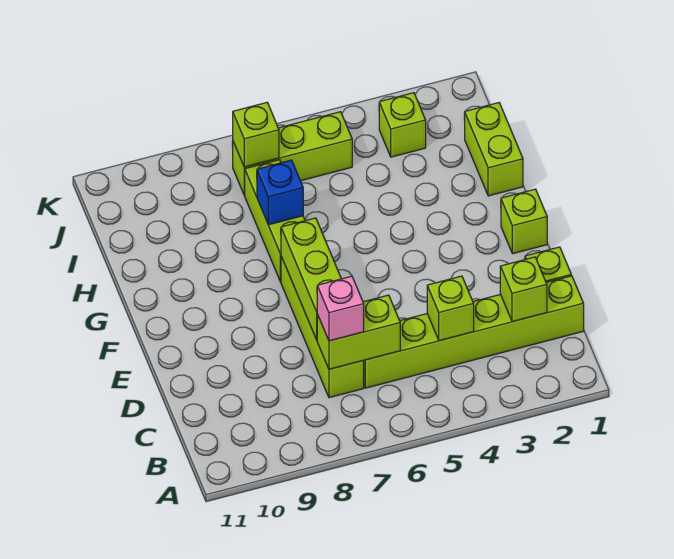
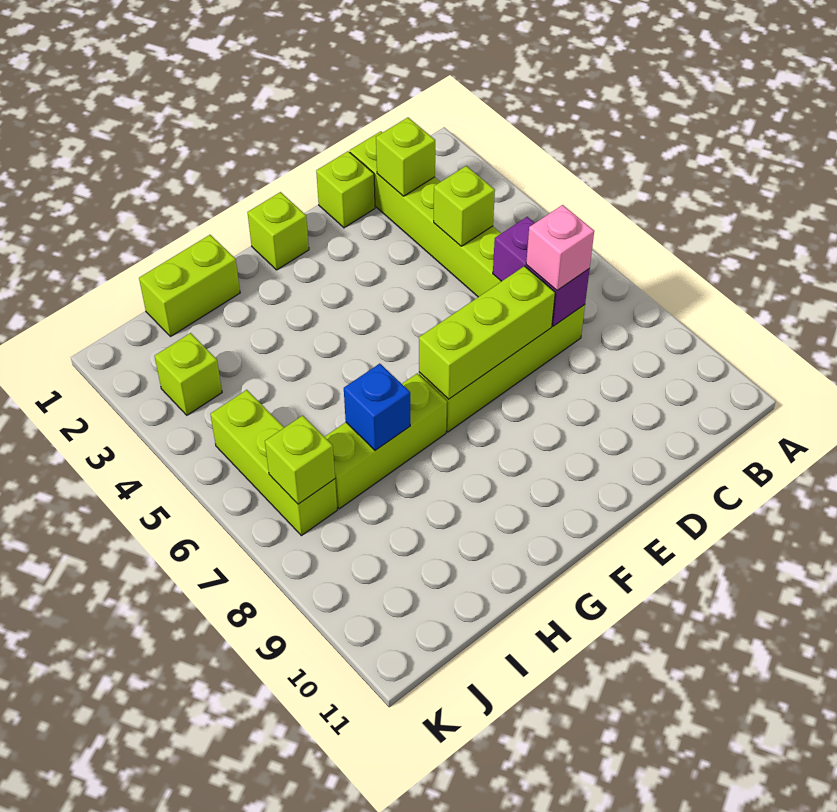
lime 1x2 brick [317,295,400,369] -> purple 1x2 brick [493,217,590,326]

